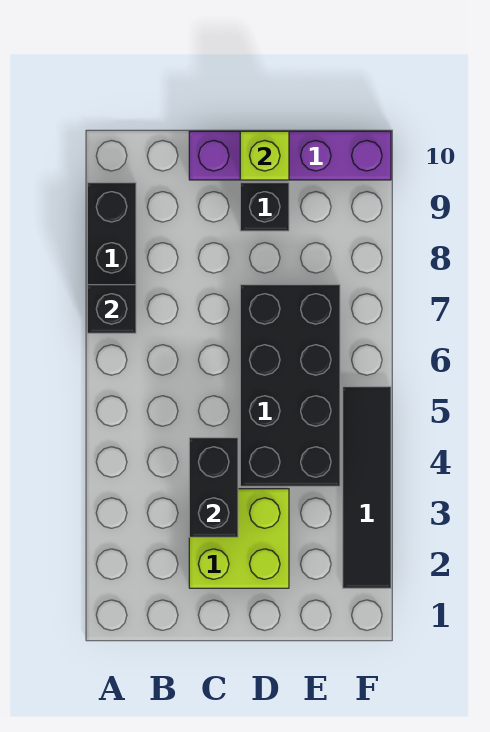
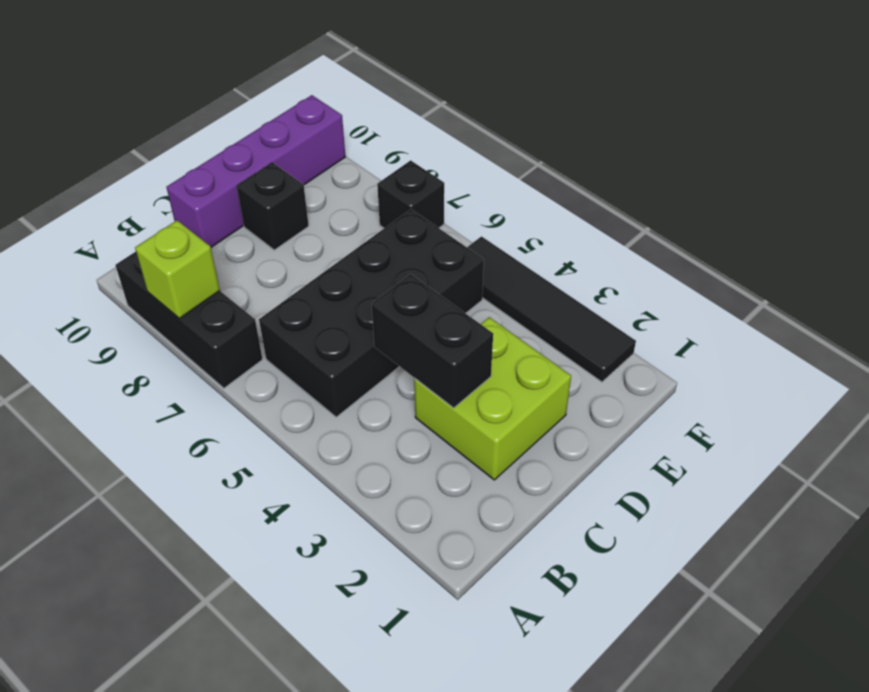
black 1x1 brick [87,285,136,333] -> black 1x1 brick moved to [377,160,444,228]
black 2x4 brick [240,285,340,486] -> black 2x4 brick turned to [259,209,484,417]
lime 1x1 brick [240,131,289,180] -> lime 1x1 brick moved to [135,220,220,319]

